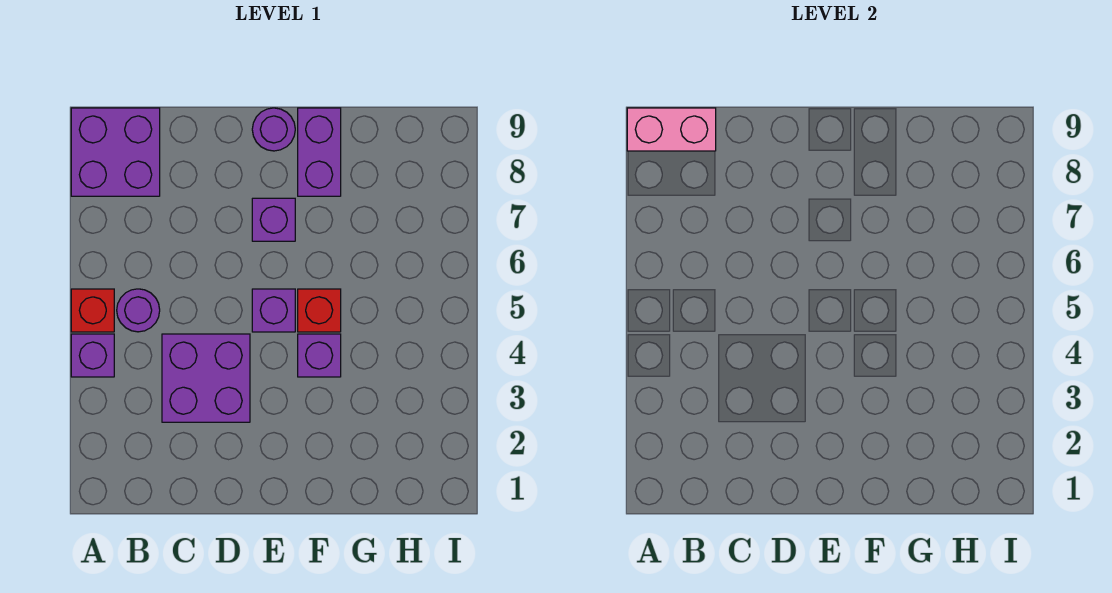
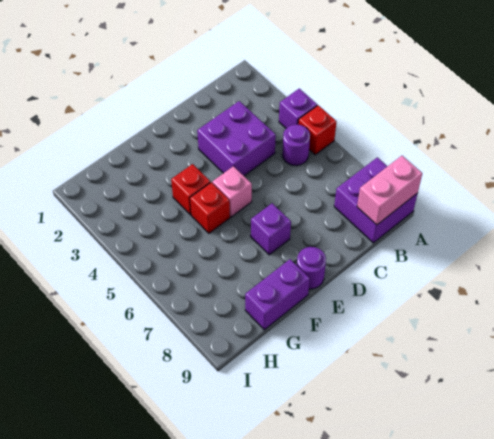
purple 1x1 brick [252,289,295,332] -> pink 1x1 brick [212,166,252,217]
purple 1x1 brick [298,334,341,377] -> red 1x1 brick [171,164,210,215]
purple 1x2 brick [298,108,341,196] -> purple 1x2 brick turned to [245,259,310,330]

